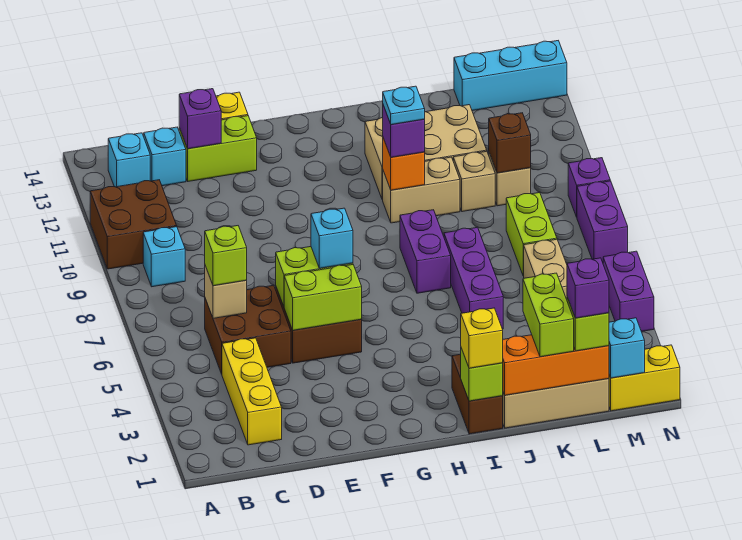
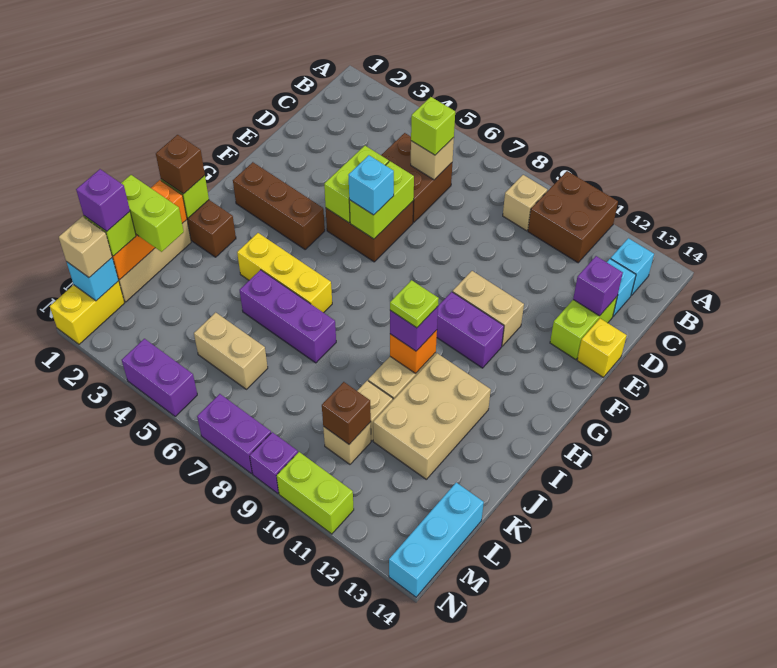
cyan 1x1 brick [143,227,185,287] -> tan 1x1 brick [503,175,547,231]
yellow 1x3 brick [222,338,282,445] -> yellow 1x3 brick moved to [237,233,332,313]
none -> tan 1x2 brick [453,271,524,346]
none -> brown 1x3 brick [233,162,325,249]
yellow 1x1 brick [461,308,503,368] -> brown 1x1 brick [156,135,205,194]
purple 1x2 brick [400,210,451,293] -> purple 1x2 brick moved to [437,292,504,368]
cyan 1x1 plate [383,86,425,125] -> lime 1x1 plate [390,280,439,328]
lime 1x2 brick [506,193,557,276] -> lime 1x2 brick moved to [277,452,354,534]
none -> tan 1x1 brick [59,216,112,277]

